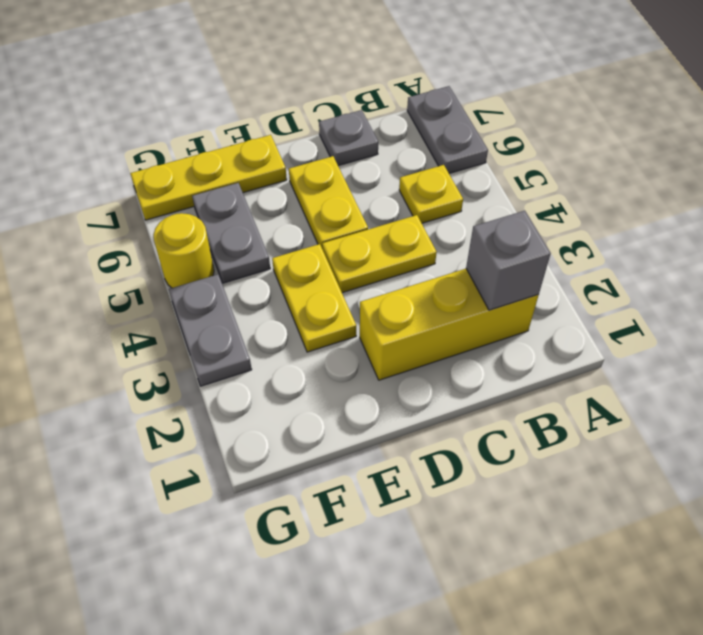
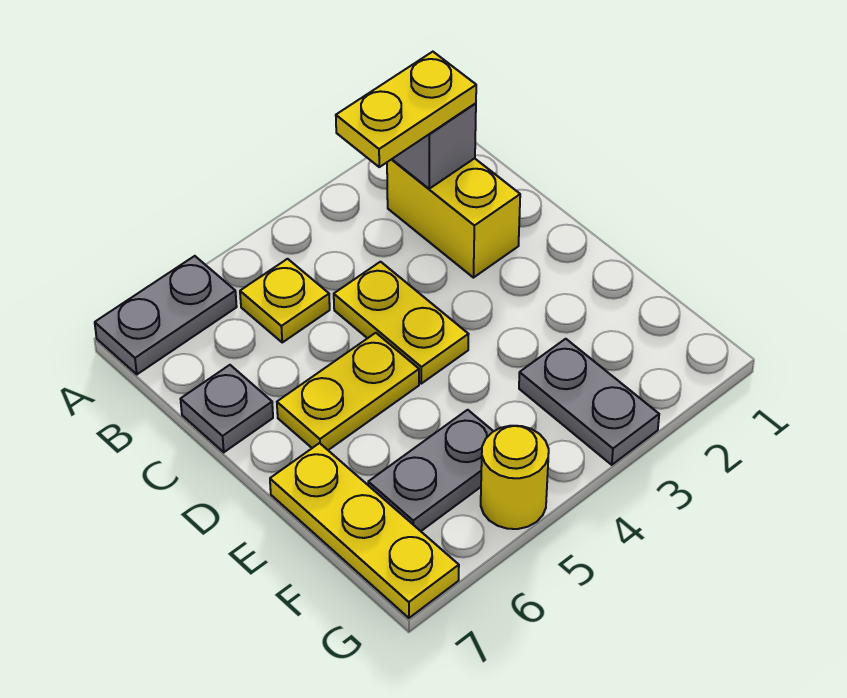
yellow 1x3 brick [360,269,539,380] -> yellow 1x2 brick [387,158,520,278]
yellow 1x2 plate [272,244,356,352] -> yellow 1x2 plate moved to [336,52,476,167]
grey 1x2 plate [169,274,252,386] -> grey 1x2 plate turned to [519,339,659,465]

